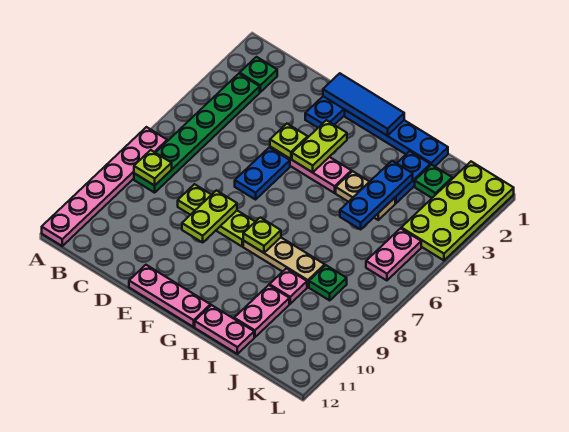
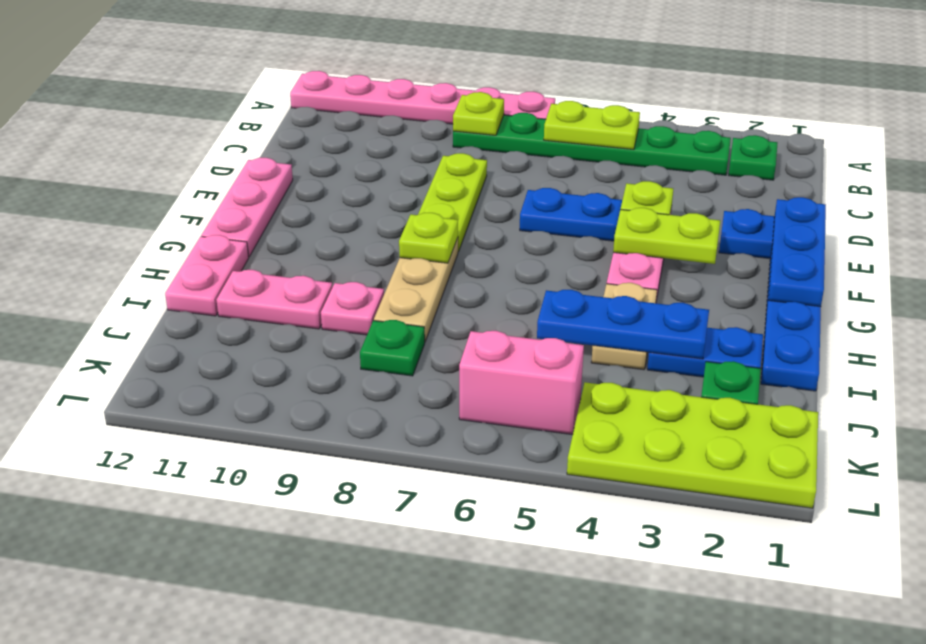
blue 1x3 tile [323,73,404,136] -> blue 1x3 plate [768,197,826,307]
lime 1x2 plate [182,190,237,242] -> lime 1x2 plate moved to [544,101,640,149]
pink 1x2 plate [366,228,421,280] -> pink 1x2 brick [459,331,584,435]

